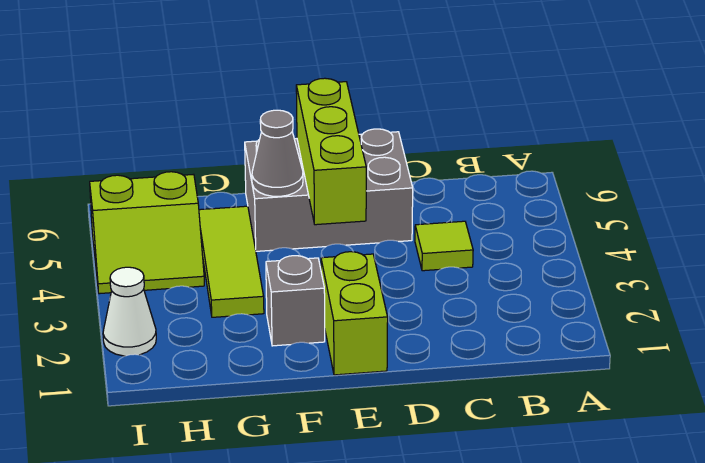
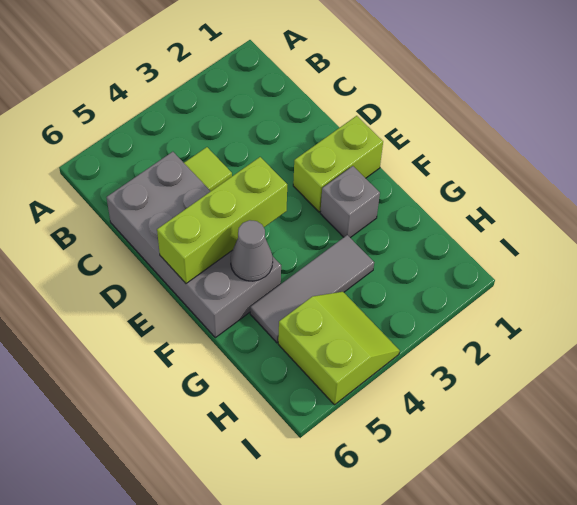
grey 2x3 brick [245,129,413,251] -> grey 2x4 brick [107,152,281,338]
lime 1x3 tile [199,206,264,317] -> grey 1x3 tile [250,235,374,343]
white 1x1 cone [103,267,156,356] -> none

